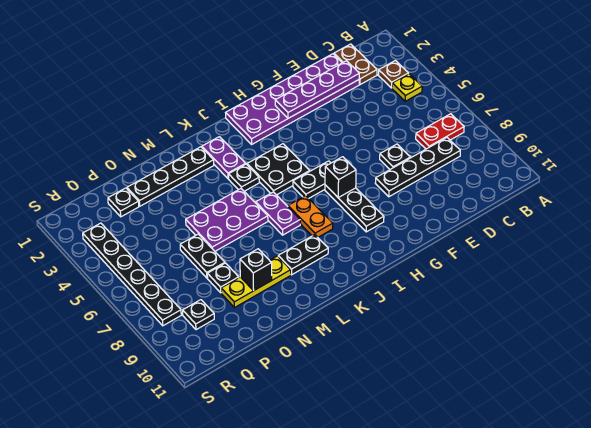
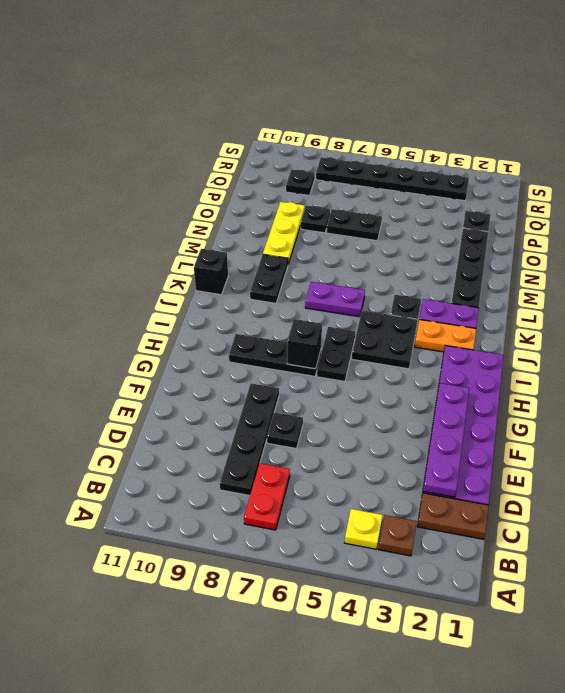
orange 1x2 plate [288,196,333,237] -> orange 1x2 plate moved to [415,320,476,352]
purple 2x3 plate [186,189,268,251] -> none
black 1x1 brick [240,249,272,290] -> black 1x1 brick moved to [194,249,228,295]

